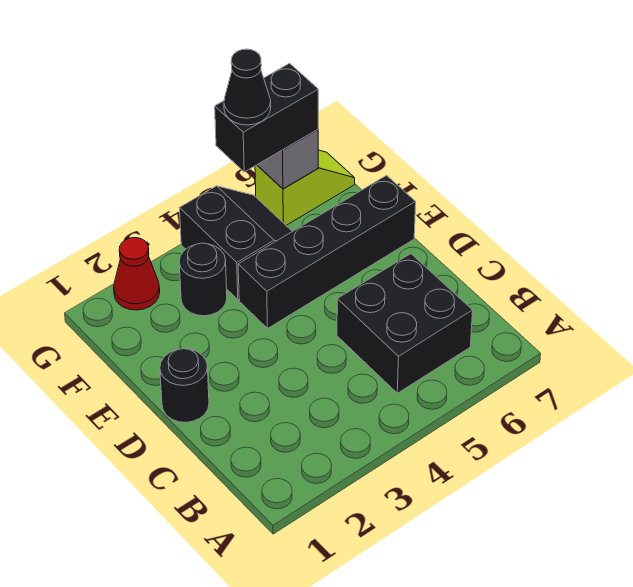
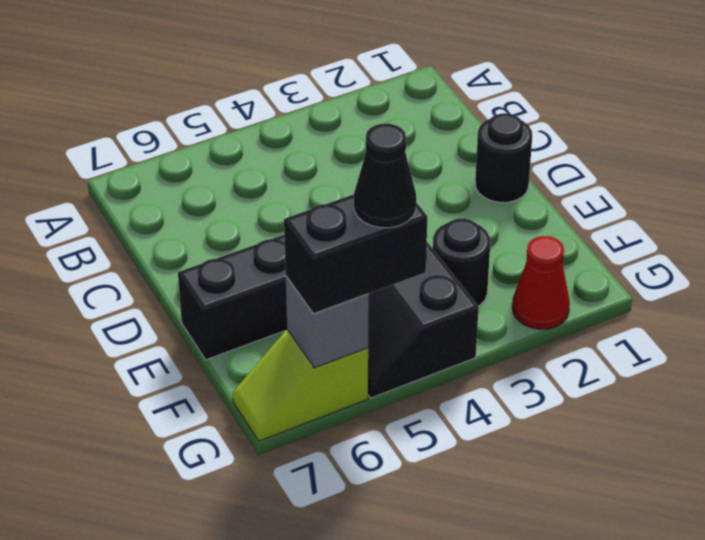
black 2x2 brick [337,254,473,393] -> none

